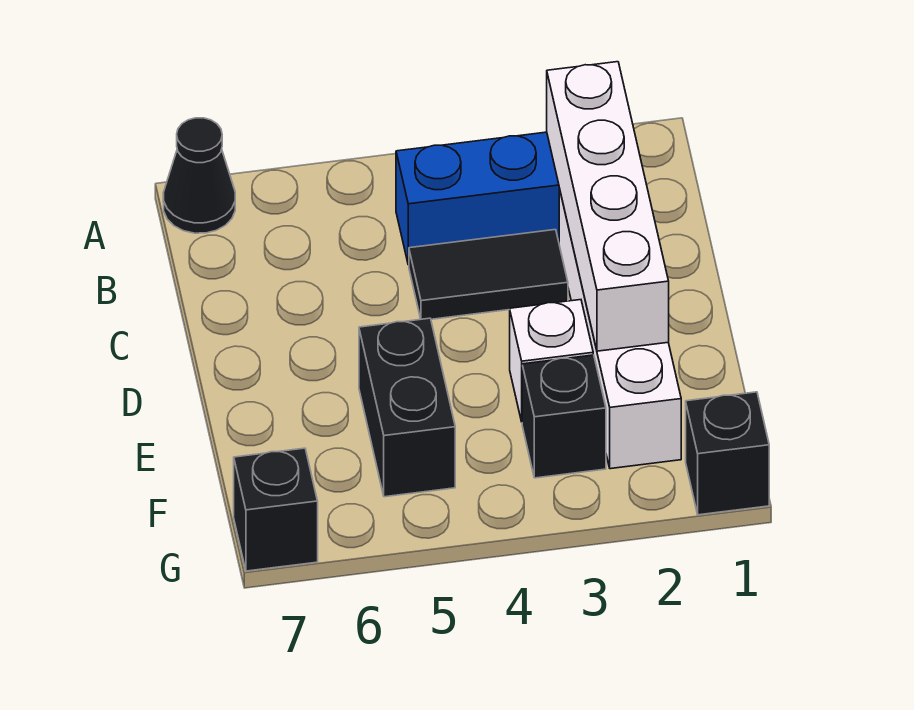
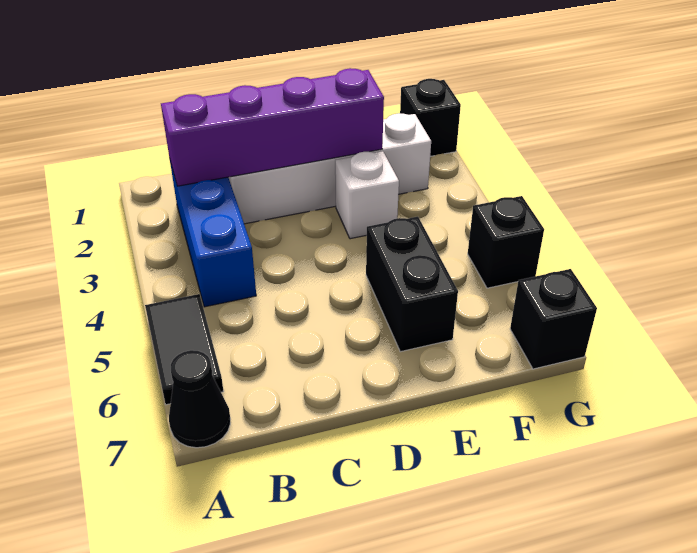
white 1x4 brick [547,62,669,351] -> purple 1x4 brick [161,68,384,186]
black 1x2 tile [409,230,568,319] -> black 1x2 tile moved to [145,294,224,405]
black 1x2 brick [359,318,455,497] -> black 1x2 brick turned to [366,217,458,352]
black 1x1 brick [522,355,606,478] -> black 1x1 brick moved to [468,196,544,288]

